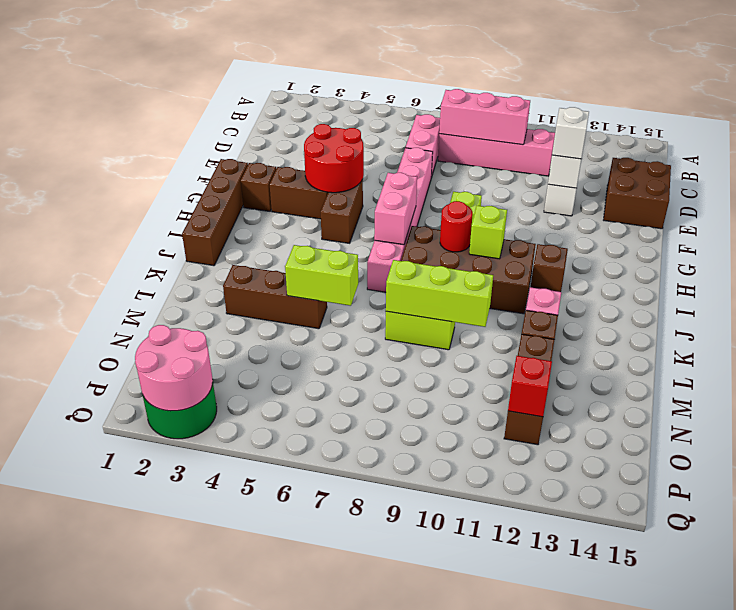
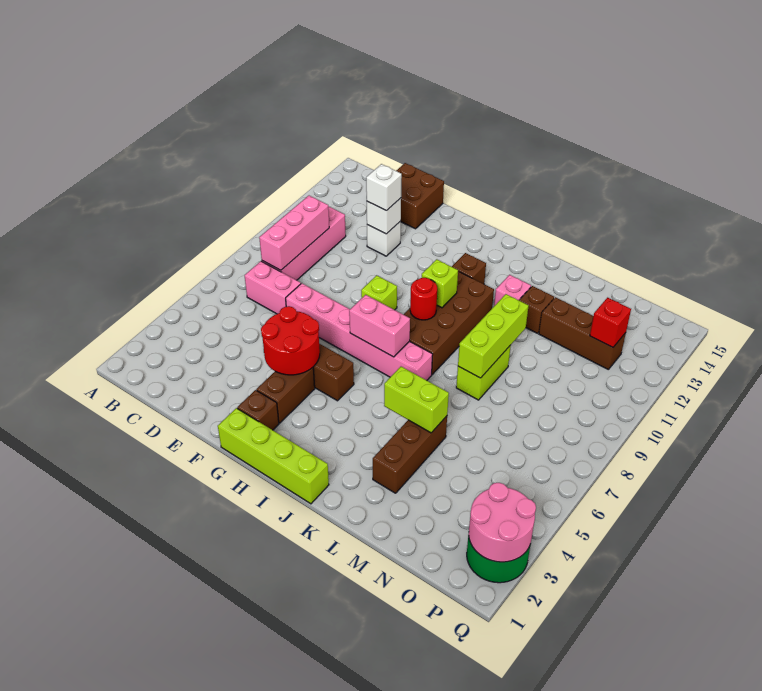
brown 1x4 brick [182,159,248,266] -> lime 1x4 brick [218,408,329,504]
lime 1x2 brick [285,245,358,306] -> lime 1x2 brick turned to [384,367,449,433]

